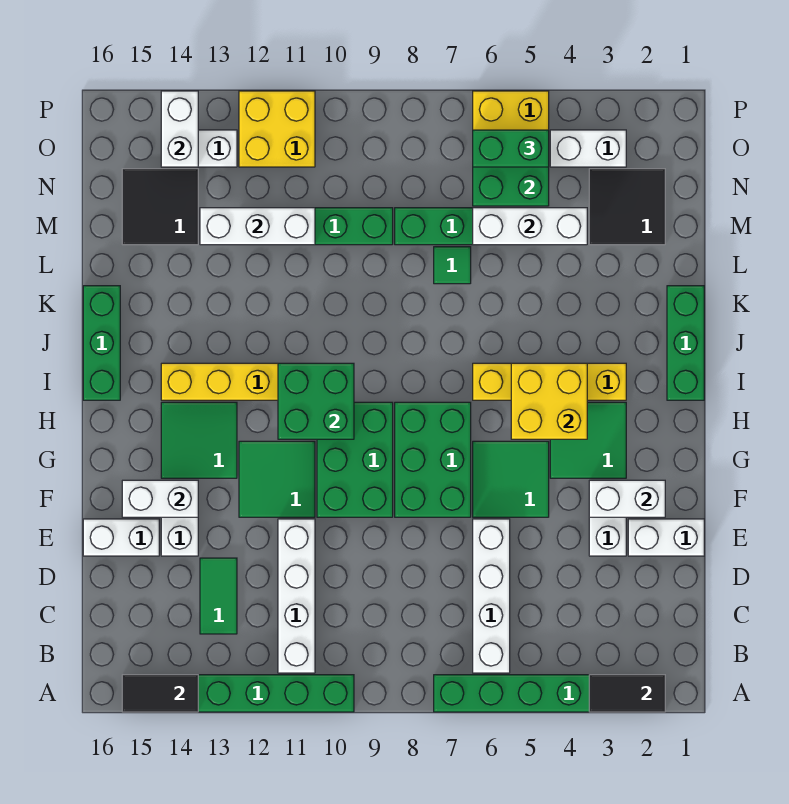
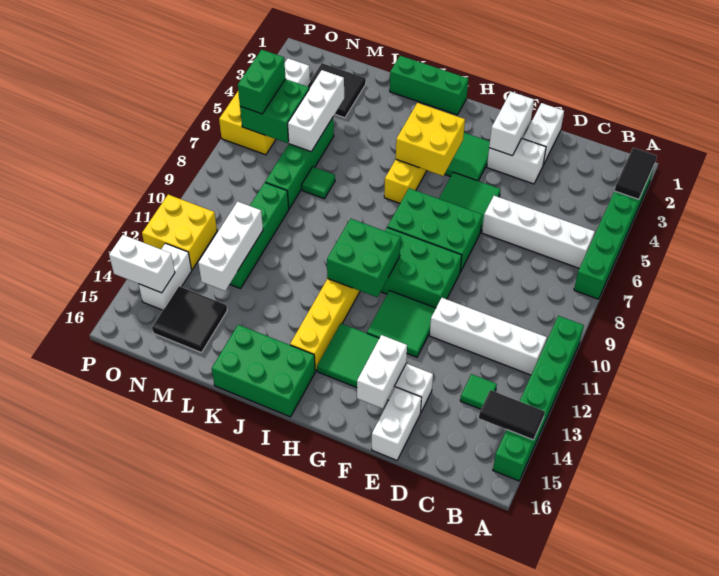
black 1x2 tile [122,675,198,712] -> black 1x2 tile turned to [479,390,545,440]
green 1x2 tile [200,558,237,634] -> green 1x1 tile [460,374,497,409]
green 1x3 brick [83,286,120,400] -> green 2x3 brick [212,325,315,417]

